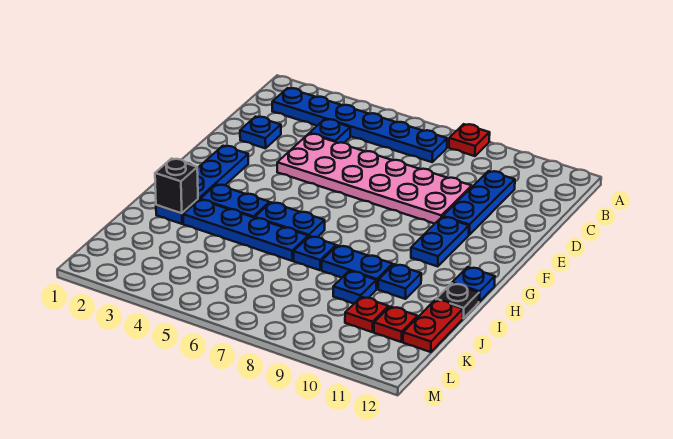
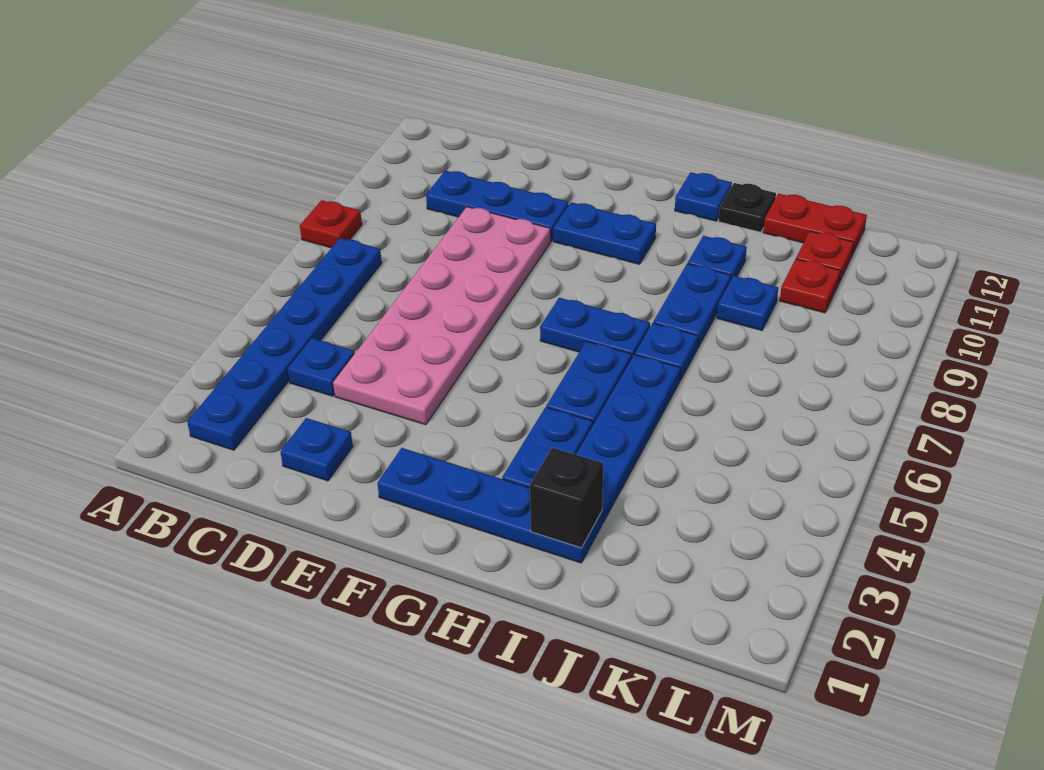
none -> blue 1x2 plate [540,298,650,357]

